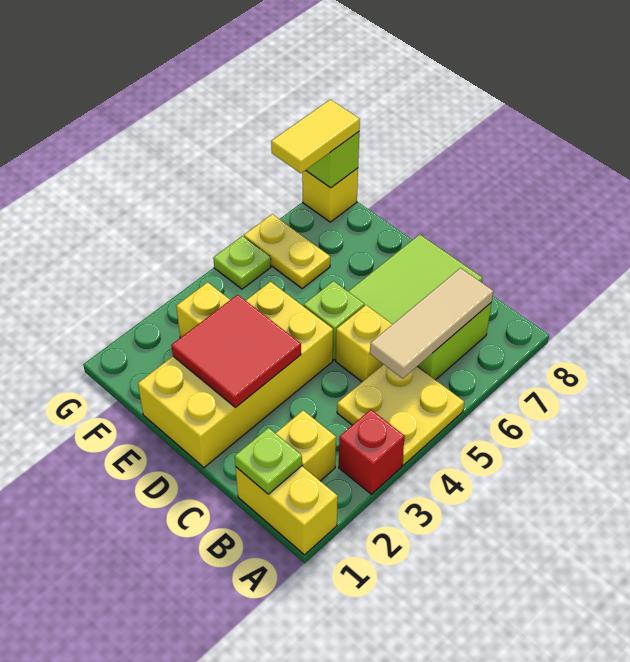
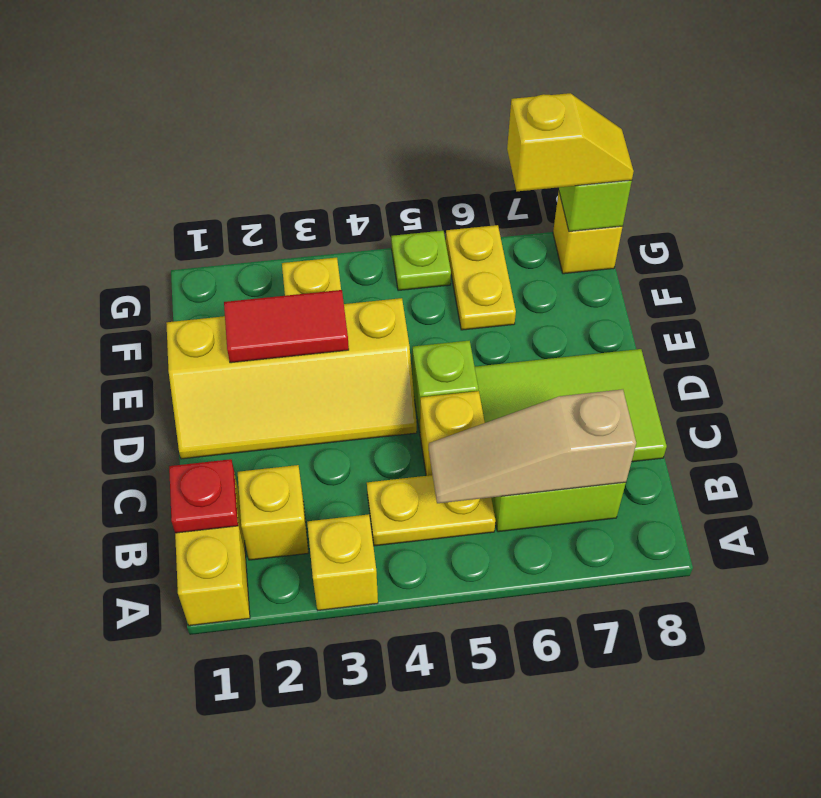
red 1x1 brick [339,410,405,494] -> yellow 1x1 brick [307,514,378,610]
yellow 2x2 plate [337,364,464,465] -> yellow 1x2 plate [367,475,496,546]
lime 1x1 plate [235,428,302,494] -> red 1x1 plate [169,459,238,533]
tan 1x3 tile [370,268,493,378] -> tan 1x3 slope [429,389,636,503]
yellow 2x4 brick [138,282,333,467] -> yellow 2x4 slope [166,298,417,459]
red 2x2 tile [171,295,301,408] -> red 1x2 tile [224,290,349,363]
yellow 1x2 tile [271,99,360,173] -> yellow 1x2 slope [507,93,634,191]

